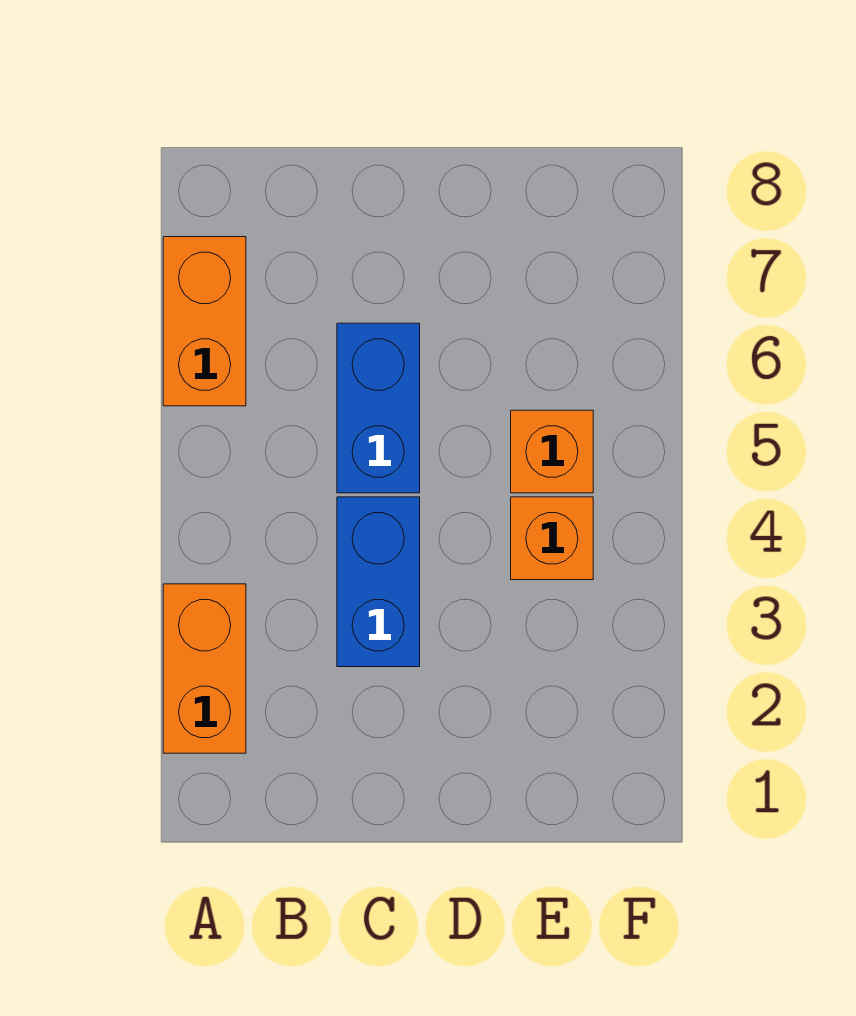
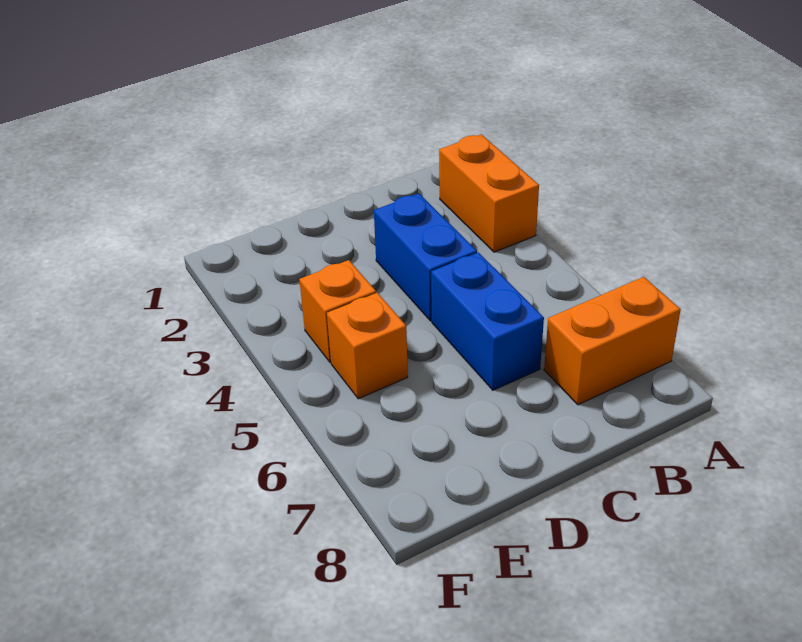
orange 1x2 brick [163,237,246,406] -> orange 1x2 brick turned to [544,277,681,405]

